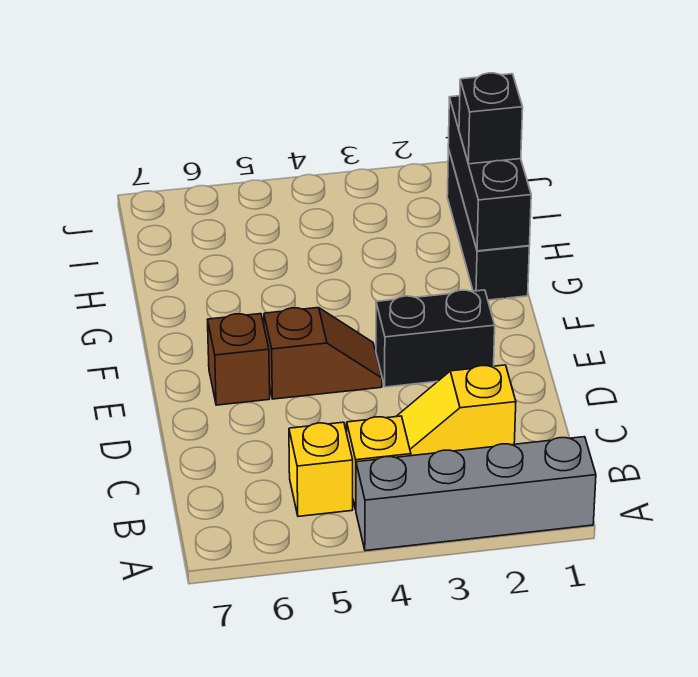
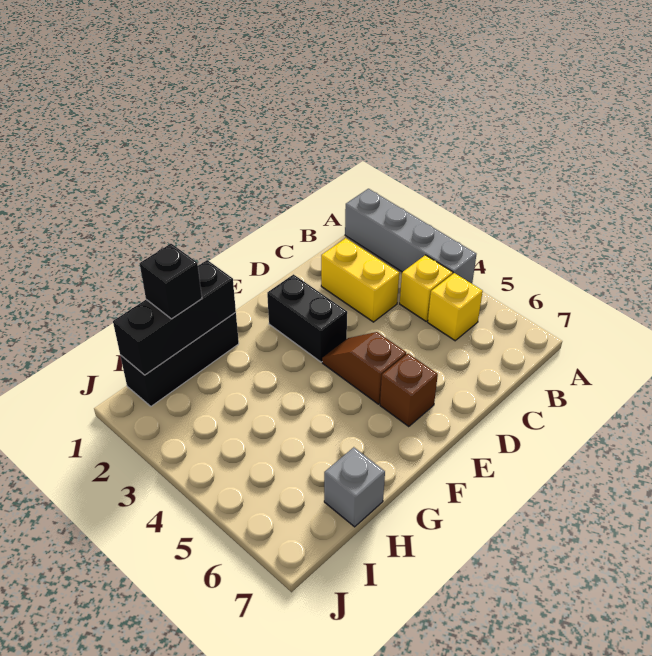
yellow 1x2 slope [396,365,516,456] -> yellow 1x2 brick [321,238,399,322]
none -> grey 1x1 brick [324,447,385,527]

